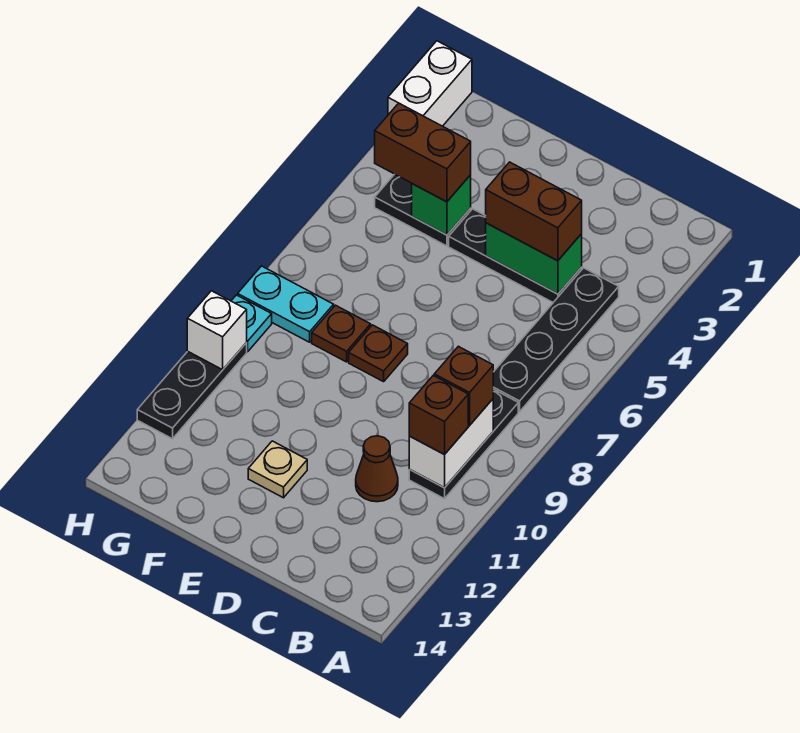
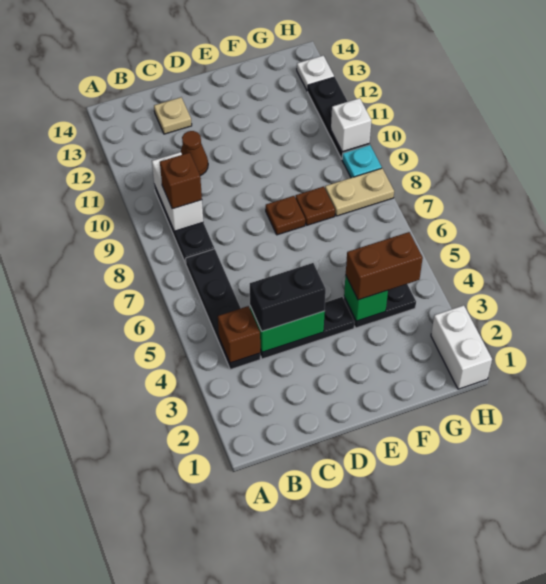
brown 1x1 brick [409,375,468,455] -> brown 1x1 brick moved to [218,306,260,363]
brown 1x2 brick [486,162,582,261] -> black 1x2 brick [250,263,326,331]
tan 1x1 plate [248,441,307,498] -> tan 1x1 plate moved to [154,97,192,134]
cyan 1x2 plate [238,266,334,342] -> tan 1x2 plate [325,168,394,216]
none -> white 1x1 plate [297,56,334,91]

